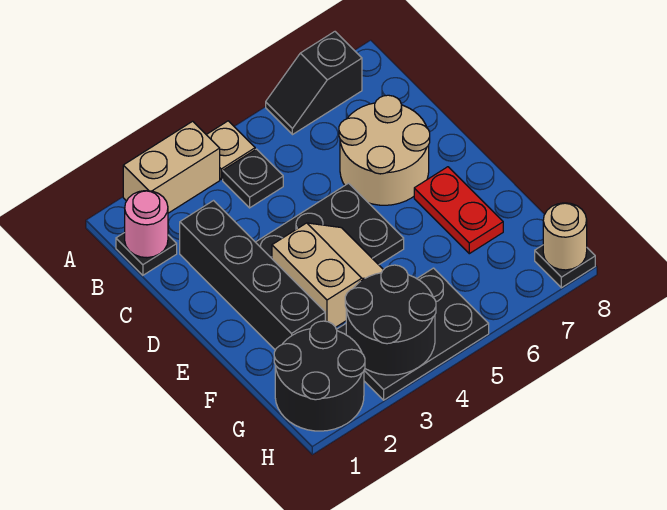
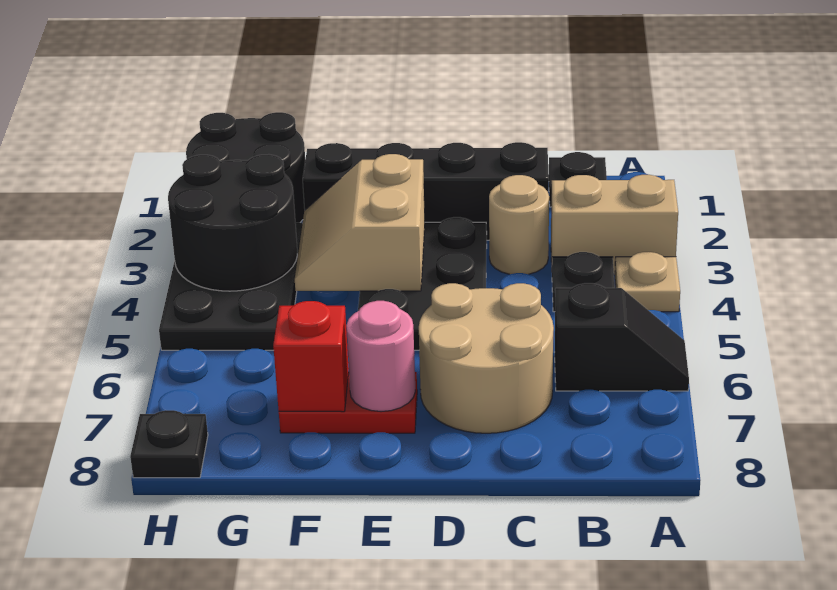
tan 1x2 brick [123,121,220,213] -> tan 1x2 brick turned to [551,175,678,275]
black 1x2 slope [266,32,362,135] -> black 1x2 slope turned to [555,283,689,391]
pink 1x1 round brick [124,191,168,258] -> pink 1x1 round brick moved to [346,301,415,412]
tan 2x2 slope [272,223,383,327] -> tan 2x2 slope turned to [295,154,425,291]
none -> red 1x1 brick [273,301,349,412]
tan 1x1 round brick [543,203,587,270] -> tan 1x1 round brick moved to [489,175,549,274]

